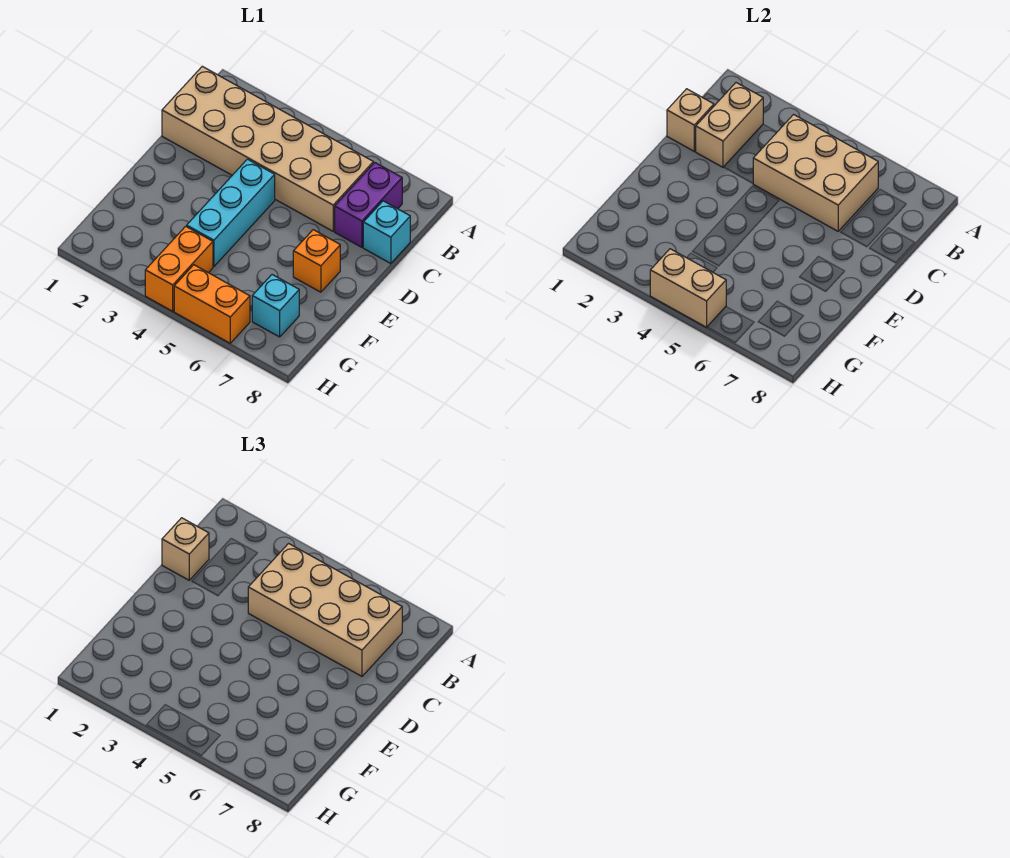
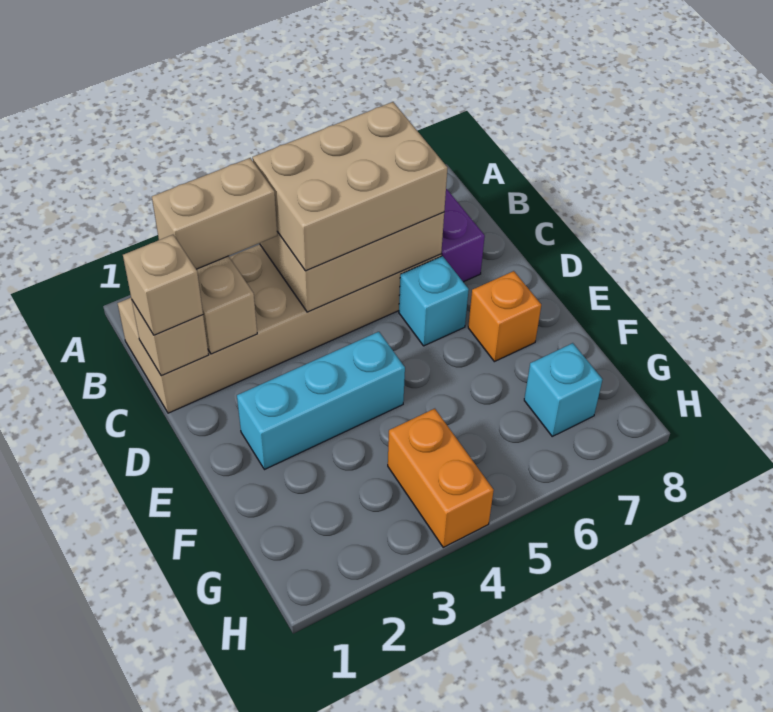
tan 2x4 brick [248,544,402,676] -> tan 2x3 brick [253,102,448,271]
cyan 1x1 brick [363,201,410,264] -> cyan 1x1 brick moved to [399,256,469,346]
cyan 1x3 brick [187,159,275,267] -> cyan 1x3 brick turned to [237,332,405,470]
tan 1x2 brick [650,249,726,327] -> tan 1x2 brick moved to [152,158,277,269]
orange 1x2 brick [174,265,250,343] -> none

